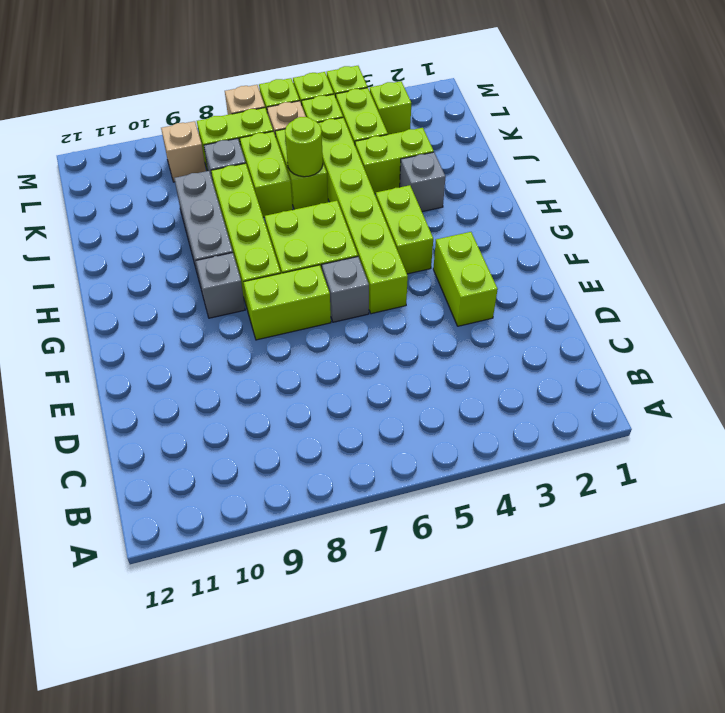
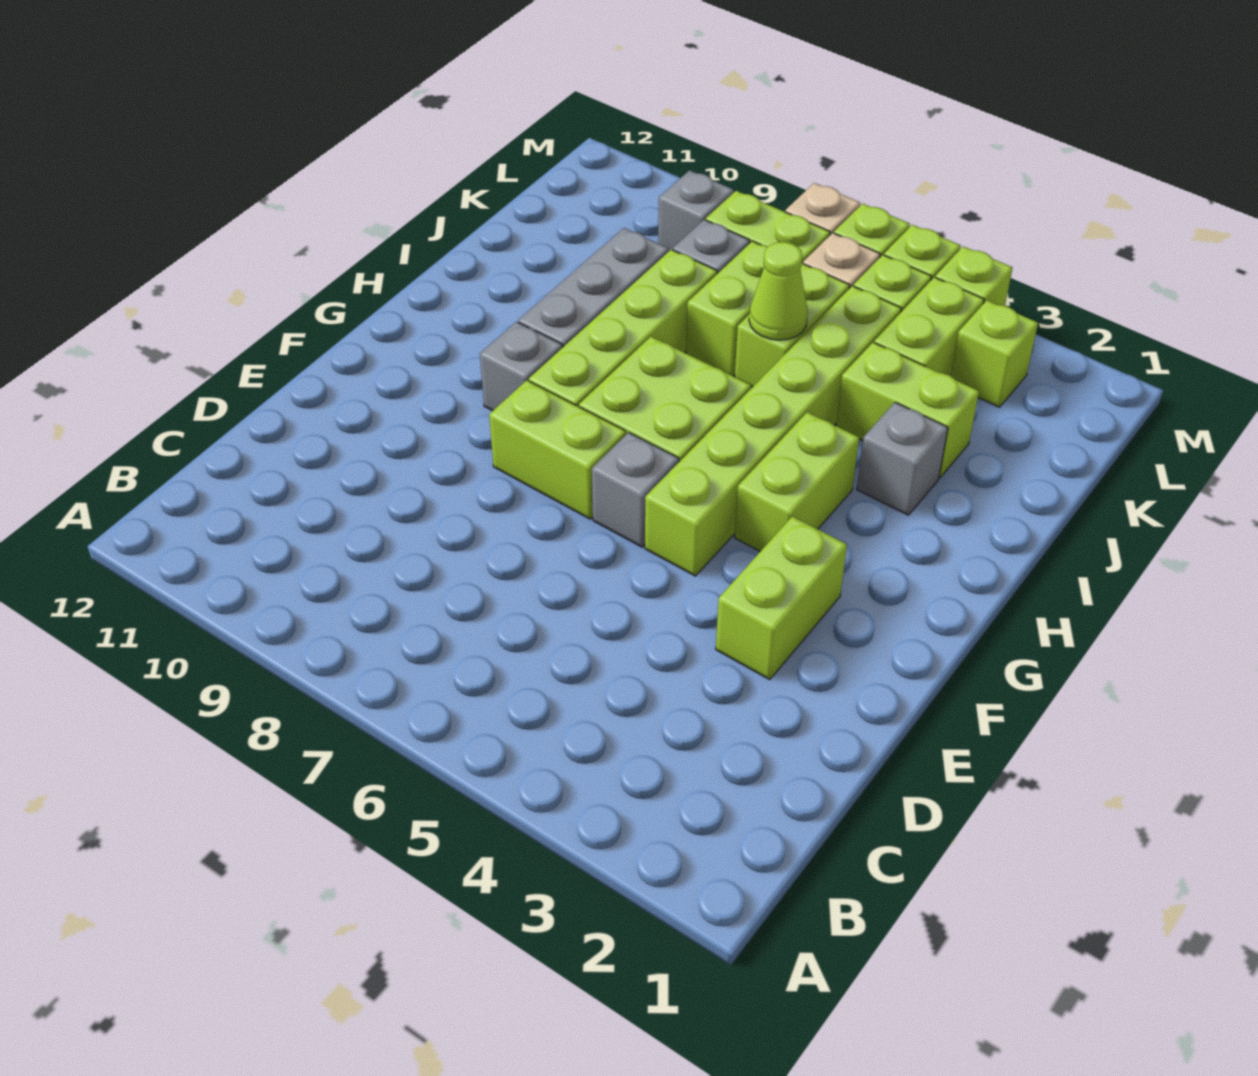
lime 1x1 round brick [285,117,323,177] -> lime 1x1 cone [749,242,808,340]
tan 1x1 brick [161,121,206,182] -> grey 1x1 brick [658,170,734,251]

